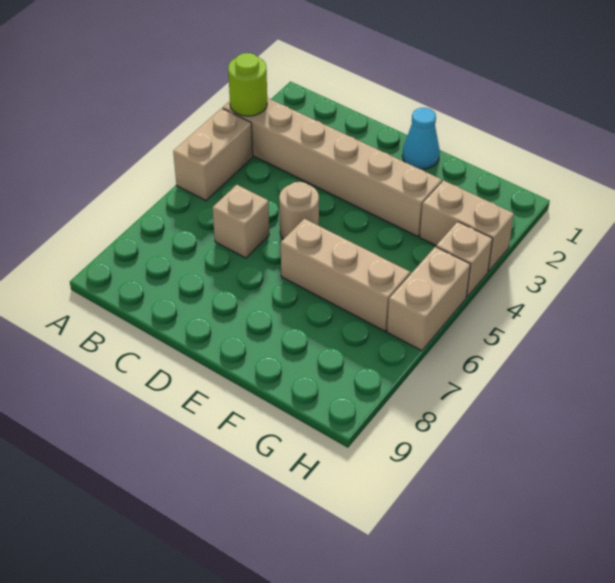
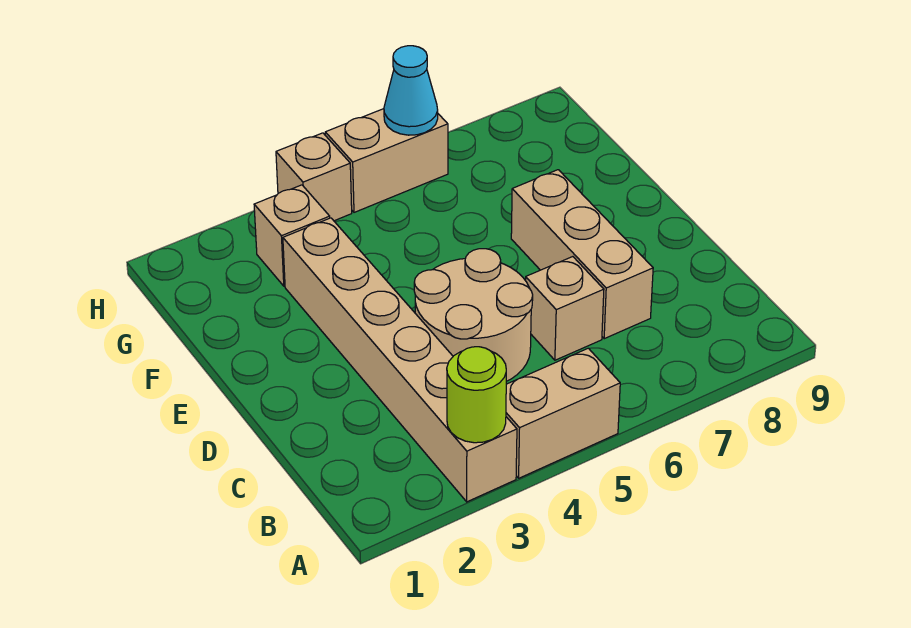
tan 1x1 round brick [279,182,319,239] -> tan 2x2 round brick [414,249,533,381]
cyan 1x1 cone [402,108,440,169] -> cyan 1x1 cone moved to [384,46,438,135]
tan 1x3 brick [281,219,410,331] -> tan 1x3 brick moved to [511,170,653,339]
tan 1x2 brick [420,180,514,271] -> tan 1x1 brick [254,185,330,286]

